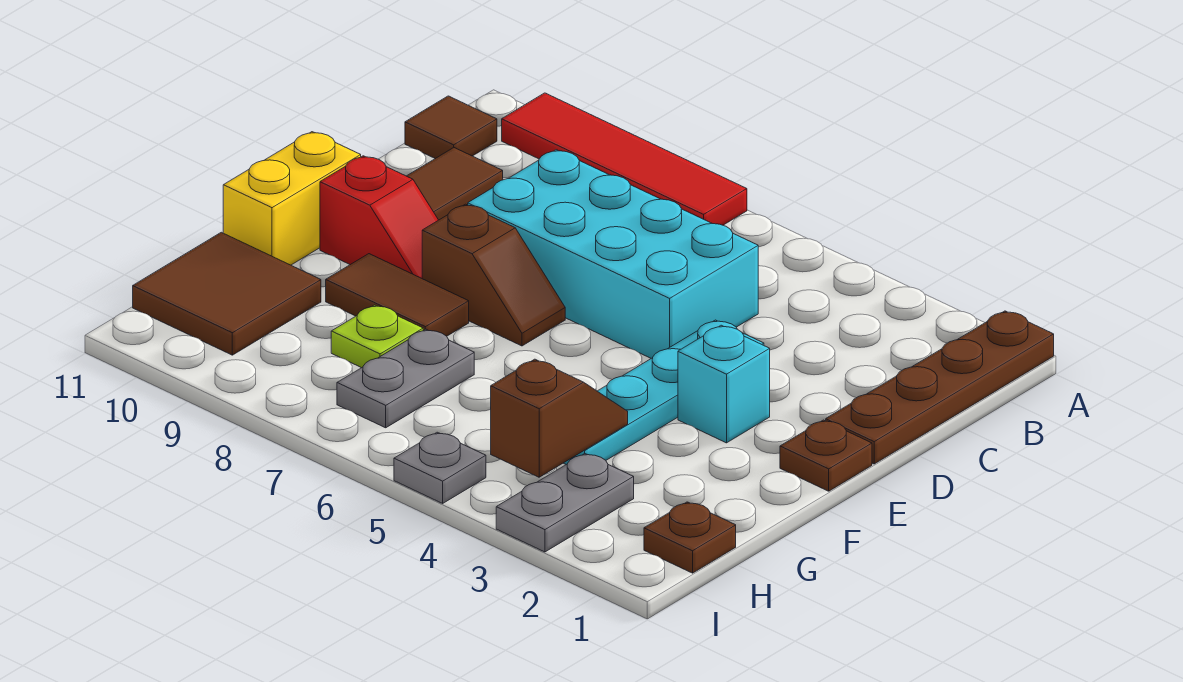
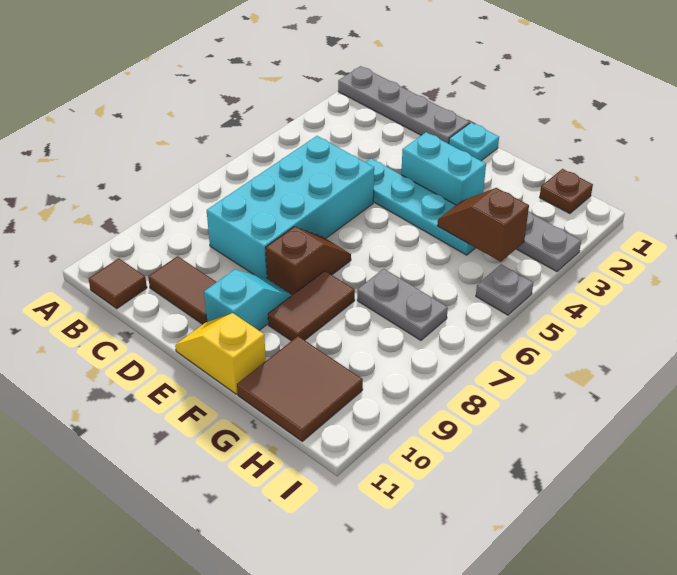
brown 1x4 plate [826,311,1054,464] -> grey 1x4 plate [338,66,470,144]
red 1x4 tile [502,93,747,225] -> none
brown 1x1 plate [780,420,872,491] -> cyan 1x1 plate [449,123,499,161]
cyan 1x1 brick [678,325,770,443] -> cyan 1x2 brick [401,132,486,205]
red 1x2 slope [320,156,438,278] -> cyan 1x2 slope [204,269,292,330]
yellow 1x2 brick [223,132,361,265] -> yellow 1x2 slope [175,313,266,394]
lime 1x1 plate [331,305,423,368] -> none

